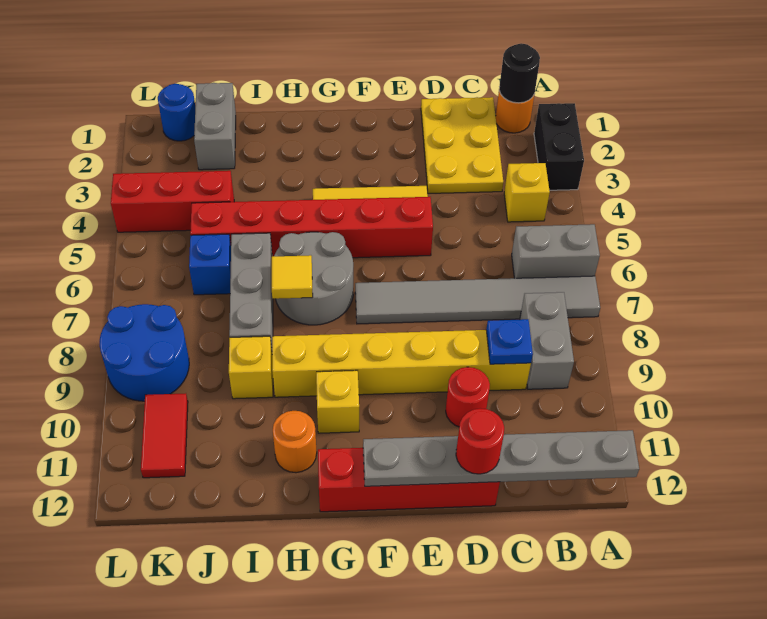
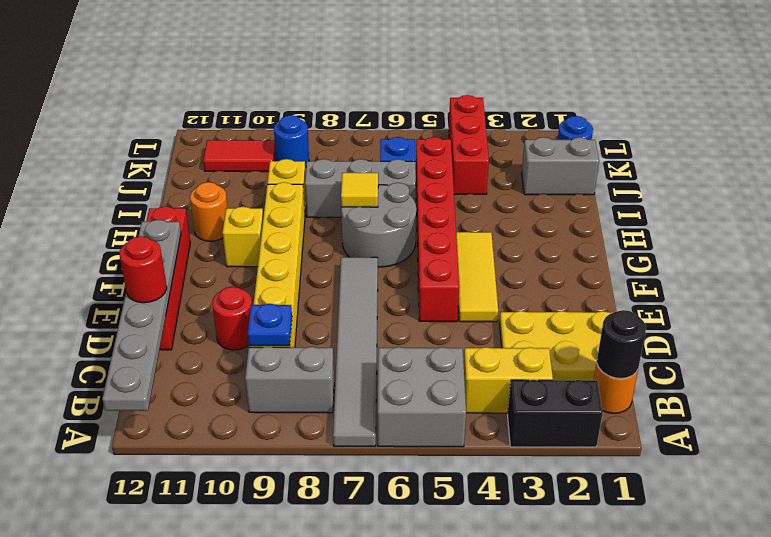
grey 1x2 brick [512,224,600,278] -> grey 2x2 brick [378,347,466,447]
yellow 1x1 brick [504,163,550,222] -> yellow 1x2 brick [464,347,553,413]
blue 2x2 round brick [100,304,189,401] -> blue 1x1 round brick [274,115,309,167]

